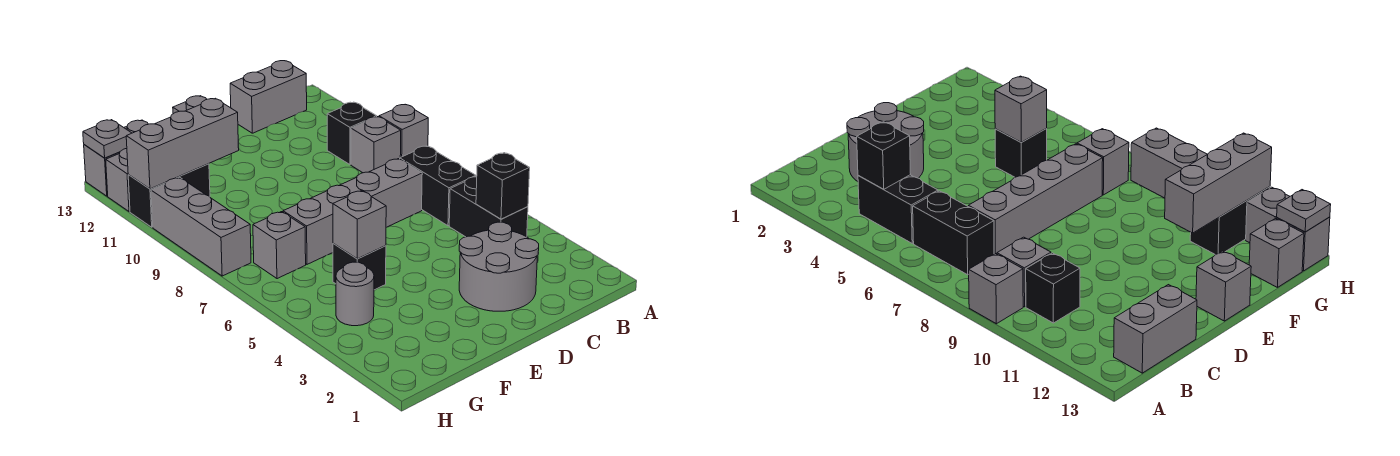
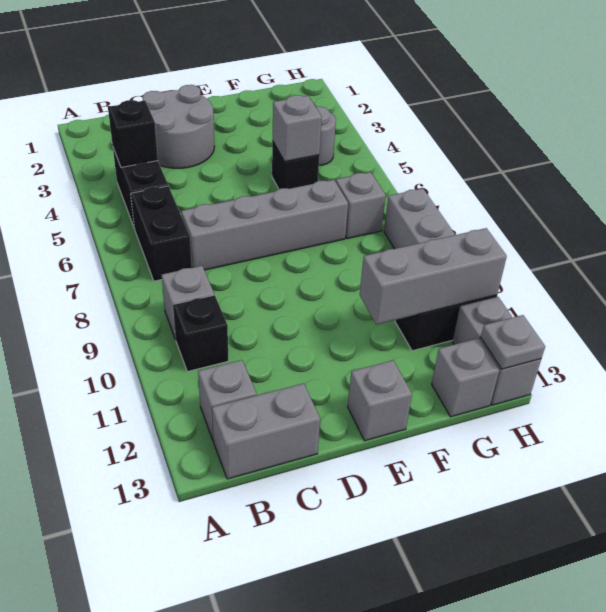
grey 1x1 brick [379,105,428,157] -> grey 1x1 brick moved to [198,360,257,441]

